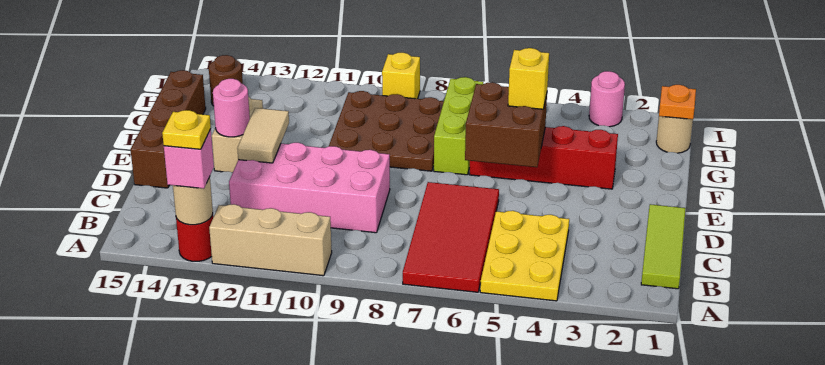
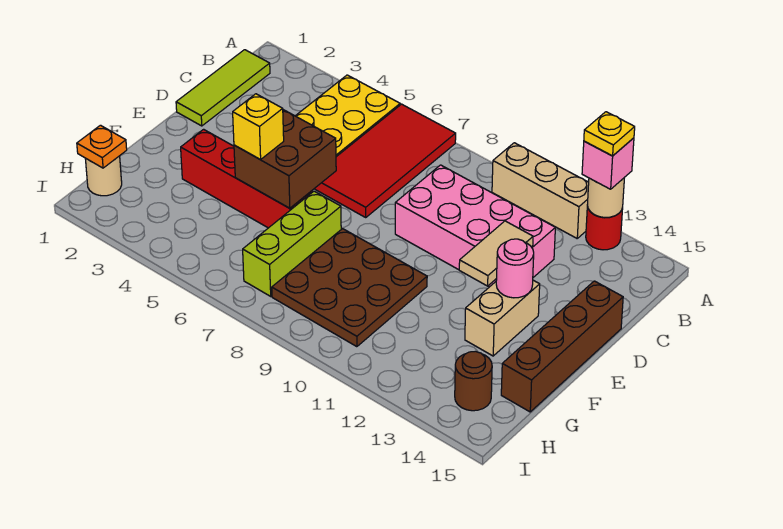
pink 1x1 round brick [589,71,625,127] -> none
yellow 1x1 brick [382,53,420,99] -> none

